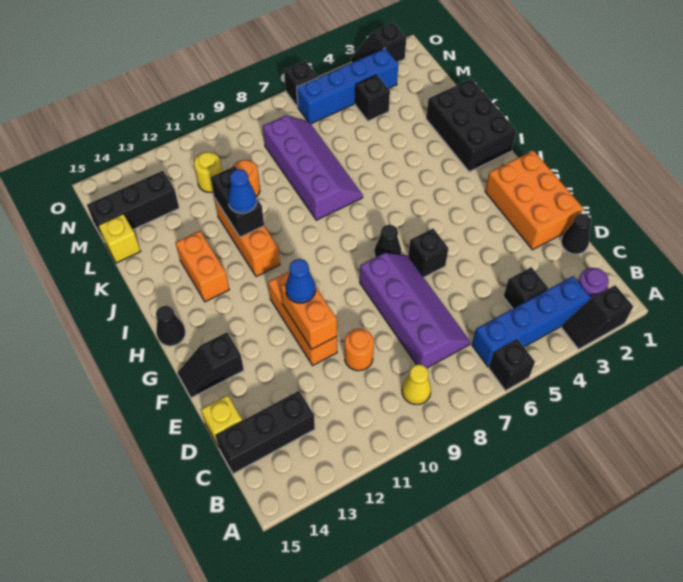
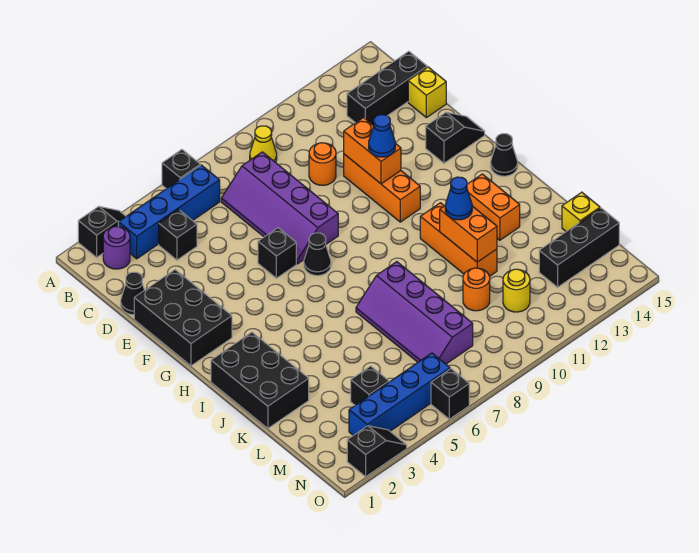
orange 2x3 brick [485,151,583,250] -> black 2x3 brick [134,270,232,366]
black 1x2 brick [210,166,264,237] -> orange 1x2 brick [440,206,497,262]

